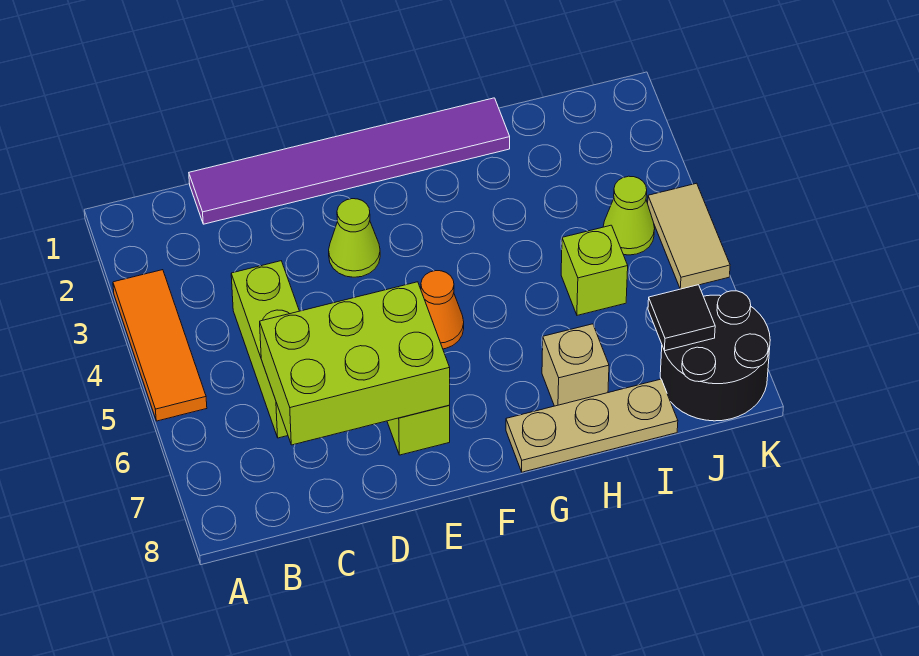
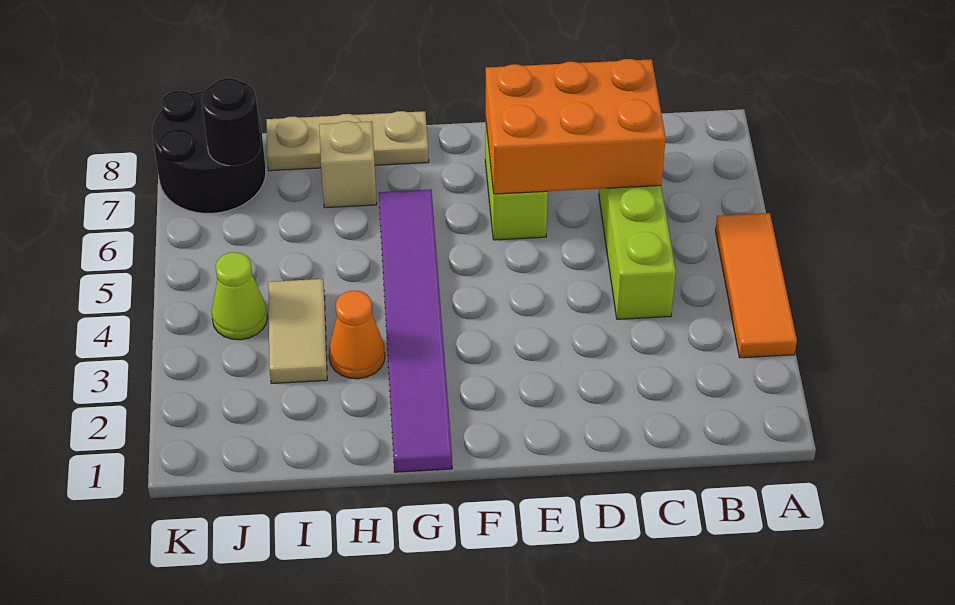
purple 1x6 tile [189,98,510,224] -> purple 1x6 tile turned to [379,189,452,472]
lime 2x3 brick [260,282,450,445] -> orange 2x3 brick [486,59,666,194]
lime 1x1 cone [329,199,380,277] -> none
orange 1x1 cone [421,271,464,349] -> orange 1x1 cone moved to [329,291,385,379]
lime 1x1 brick [561,225,628,315] -> none
black 1x1 tile [648,285,715,351] -> black 1x1 round brick [201,78,261,166]
tan 1x2 tile [648,183,730,289] -> tan 1x2 tile moved to [268,279,327,384]

